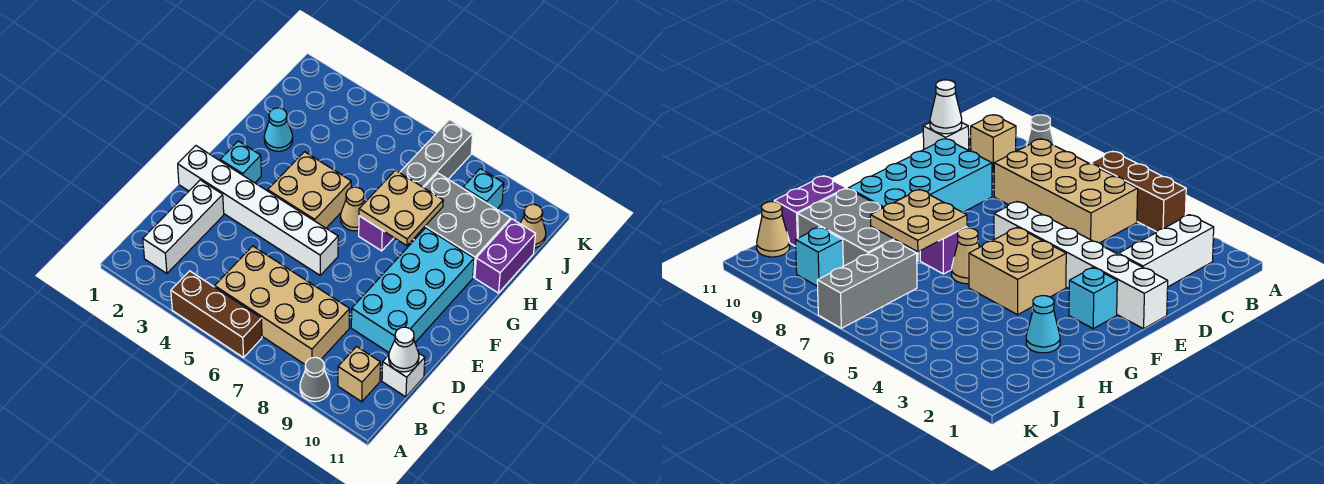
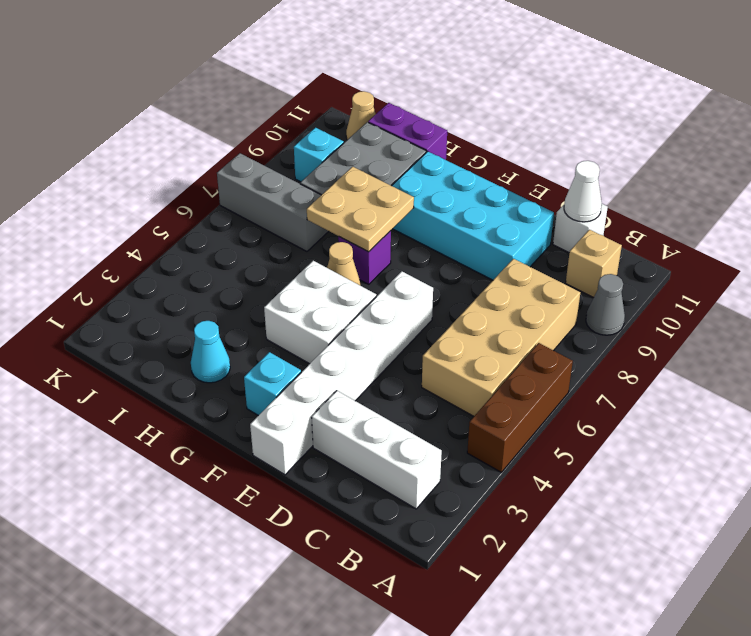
tan 2x2 brick [268,152,351,228] -> white 2x2 brick [264,261,376,364]

